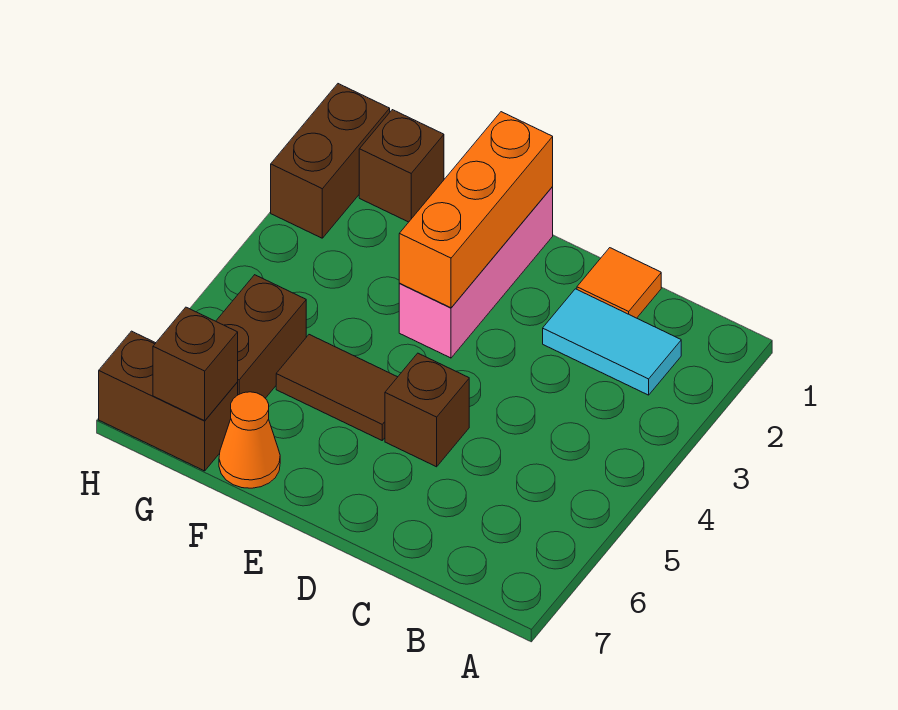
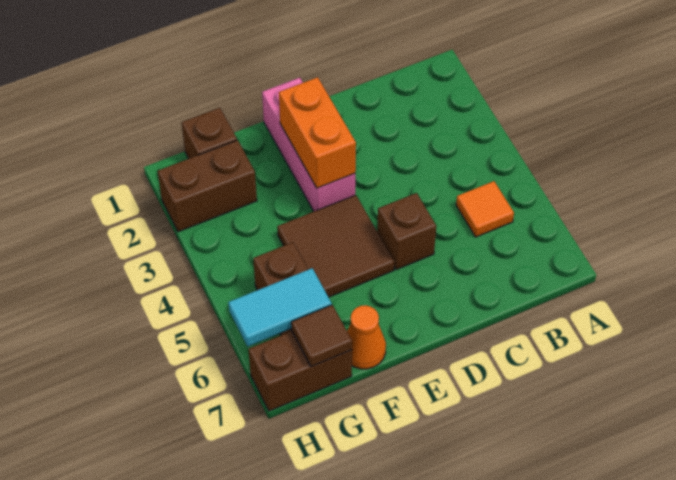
cyan 1x2 tile [543,289,681,395] -> cyan 1x2 tile moved to [228,268,332,347]
orange 1x1 tile [577,248,661,318] -> orange 1x1 tile moved to [456,181,514,237]
orange 1x3 brick [399,112,553,308] -> orange 1x2 brick [279,77,356,188]
brown 1x2 tile [276,335,397,440] -> brown 2x2 tile [277,195,394,297]
brown 1x1 brick [153,307,238,421] -> brown 1x1 tile [291,305,352,367]
brown 1x2 brick [271,84,390,238] -> brown 1x2 brick turned to [158,140,257,232]

